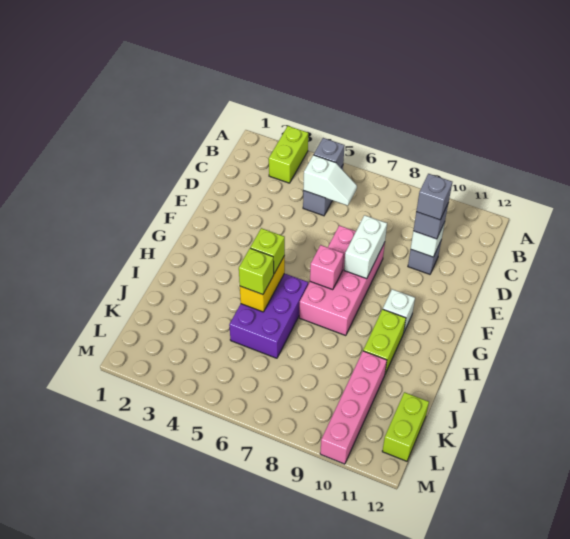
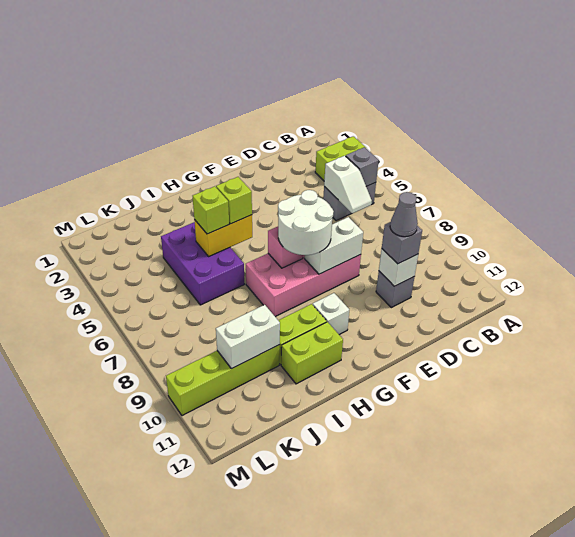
grey 1x1 brick [416,174,452,220] -> grey 1x1 cone [390,192,418,237]
none -> white 2x2 round brick [278,190,334,255]
purple 2x3 brick [229,273,308,358] -> purple 2x3 brick turned to [161,222,244,305]
pink 1x4 brick [320,351,387,464] -> lime 1x4 brick [166,345,280,416]
none -> white 1x2 brick [216,305,280,369]
lime 1x2 brick [382,392,429,461] -> lime 1x2 brick moved to [281,322,343,384]

